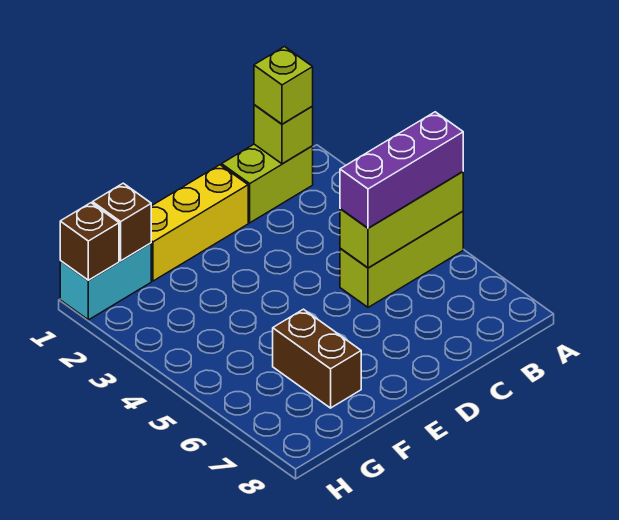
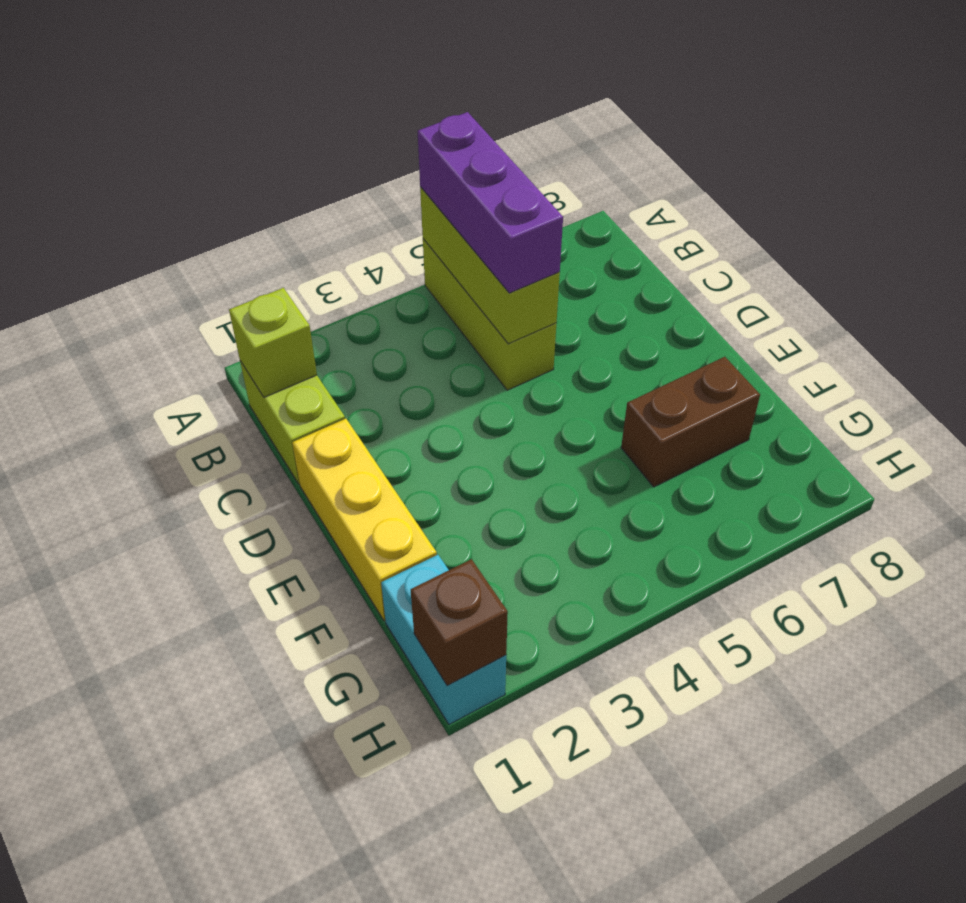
lime 1x1 brick [254,47,313,124] -> none
brown 1x1 brick [93,183,151,261] -> none

